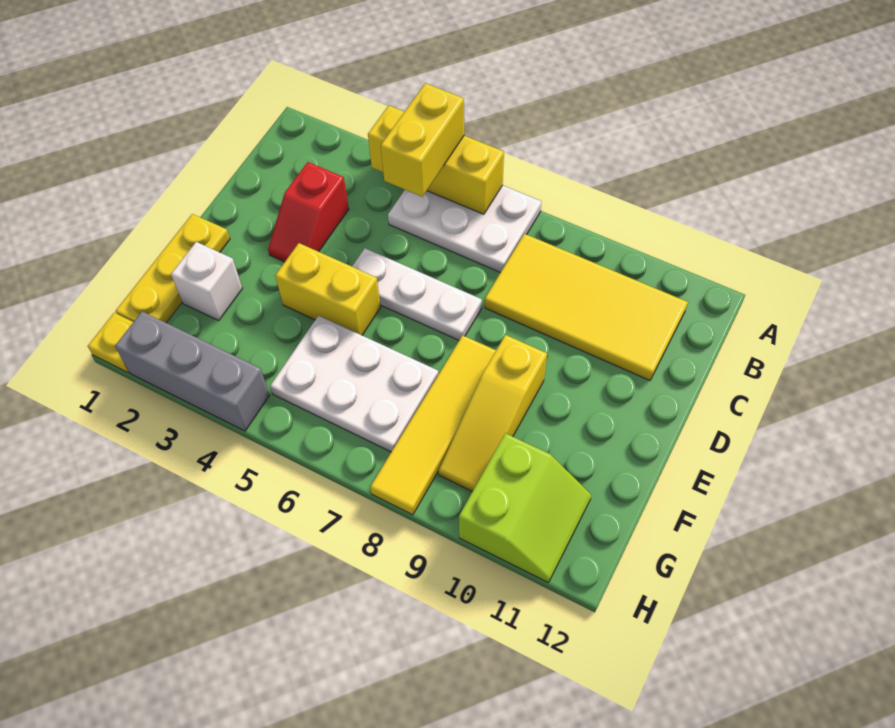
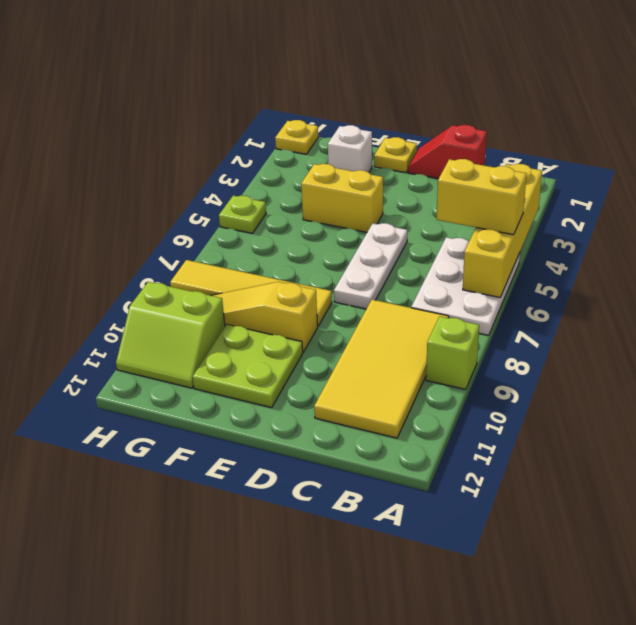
yellow 1x3 brick [368,106,504,214] -> yellow 1x4 brick [463,164,542,297]
none -> lime 1x1 brick [426,316,479,390]
red 1x2 slope [268,162,349,262] -> red 1x2 slope moved to [408,125,487,179]
yellow 1x3 plate [116,214,230,323] -> yellow 1x1 plate [374,137,417,173]
yellow 1x2 brick [275,243,381,335] -> yellow 1x2 brick turned to [301,164,383,232]
none -> lime 2x2 plate [193,324,303,408]
white 2x3 plate [270,316,439,452] -> none
grey 1x3 brick [115,311,270,431] -> none
none -> lime 1x1 plate [219,196,266,233]

